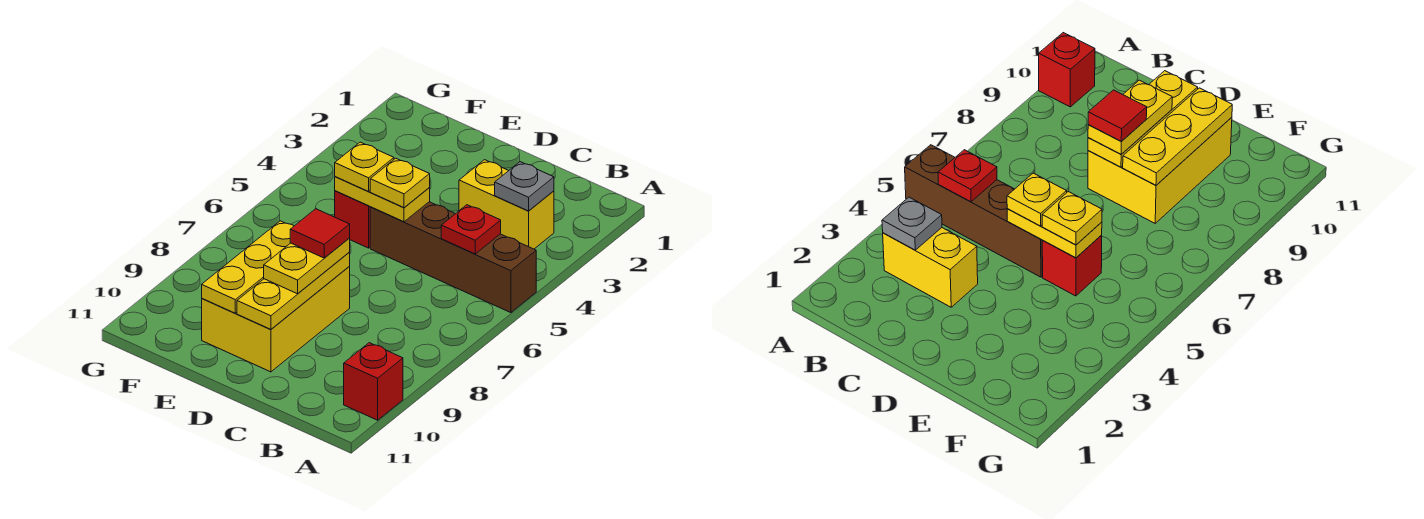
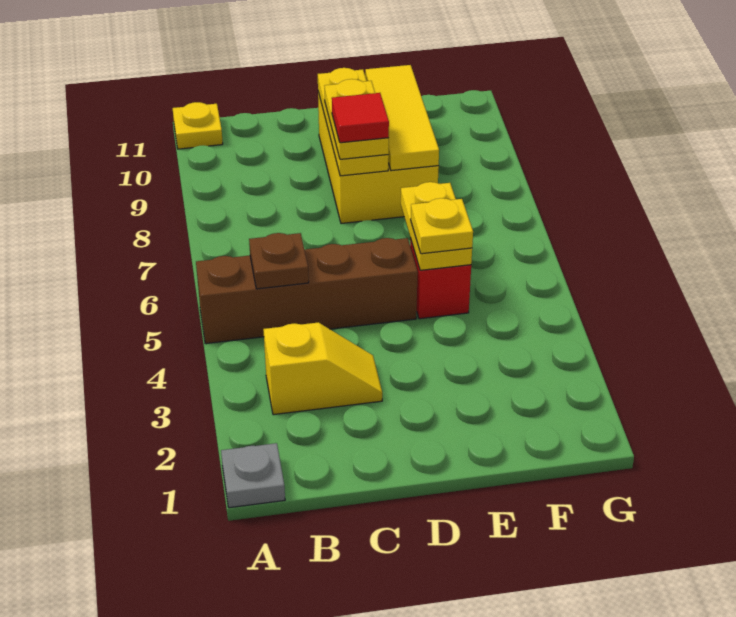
red 1x1 brick [344,343,403,420] -> none
yellow 1x2 brick [459,160,554,249] -> yellow 1x2 slope [263,322,382,415]
grey 1x1 plate [495,162,554,211] -> grey 1x1 plate moved to [221,443,285,508]
red 1x1 plate [441,205,501,254] -> brown 1x1 plate [249,233,309,289]
yellow 1x2 plate [335,177,430,222] -> yellow 1x2 plate turned to [401,182,472,270]
yellow 1x1 plate [370,158,430,208] -> yellow 1x1 plate moved to [173,102,223,149]
yellow 1x3 plate [202,221,294,313] -> yellow 1x3 tile [365,65,439,171]

